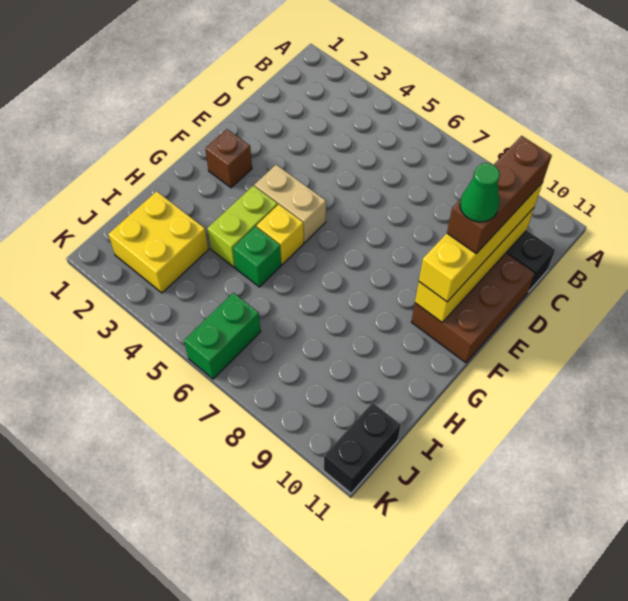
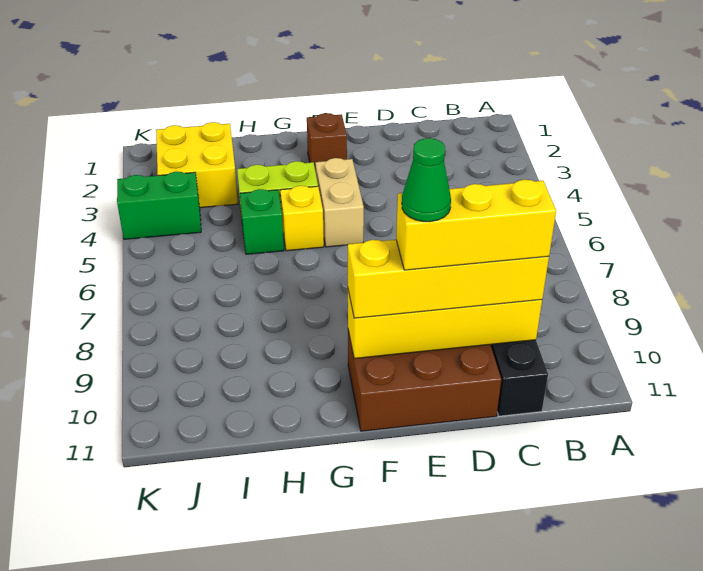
brown 1x3 brick [447,136,552,253] -> yellow 1x3 brick [396,180,556,270]
green 1x2 brick [184,293,261,379] -> green 1x2 brick moved to [117,172,201,239]
black 1x2 brick [324,402,401,493] -> none

